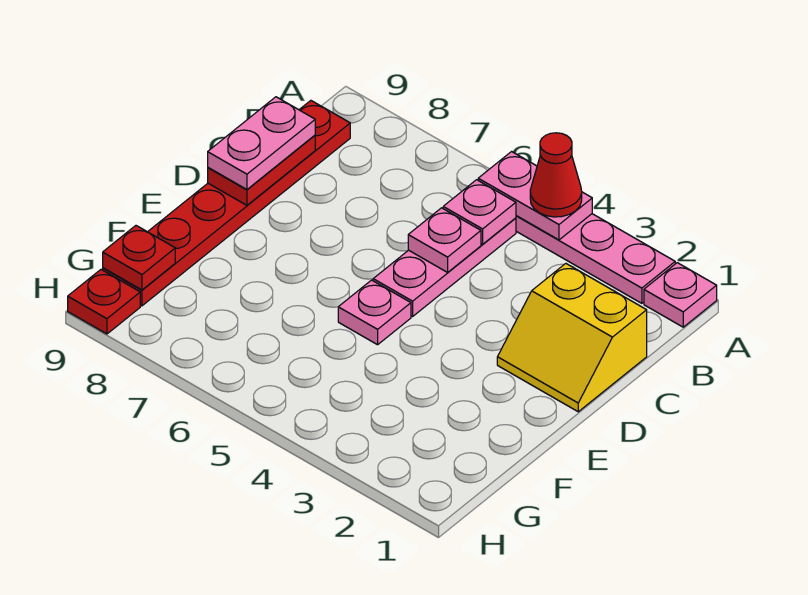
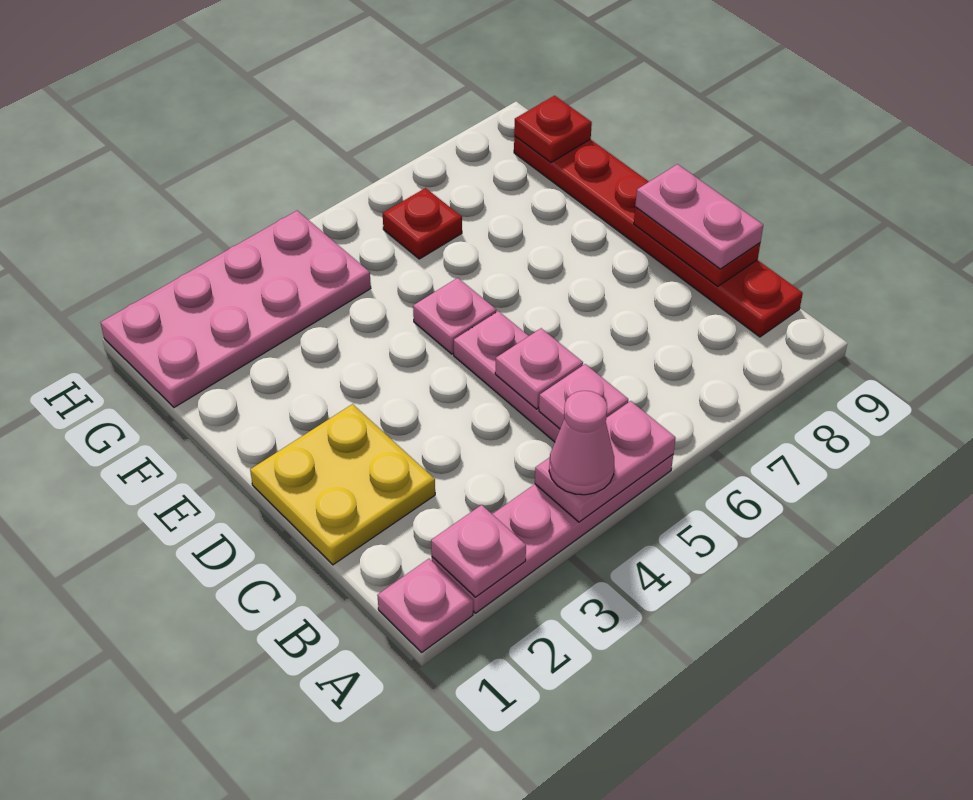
none -> pink 1x1 plate [431,505,526,597]
red 1x1 cone [530,133,582,217] -> pink 1x1 cone [549,391,614,495]
yellow 2x2 slope [497,264,647,412] -> yellow 2x2 plate [250,404,435,565]
none -> pink 2x4 plate [101,211,371,407]
red 1x1 plate [68,270,140,334] -> red 1x1 plate moved to [383,188,462,259]

